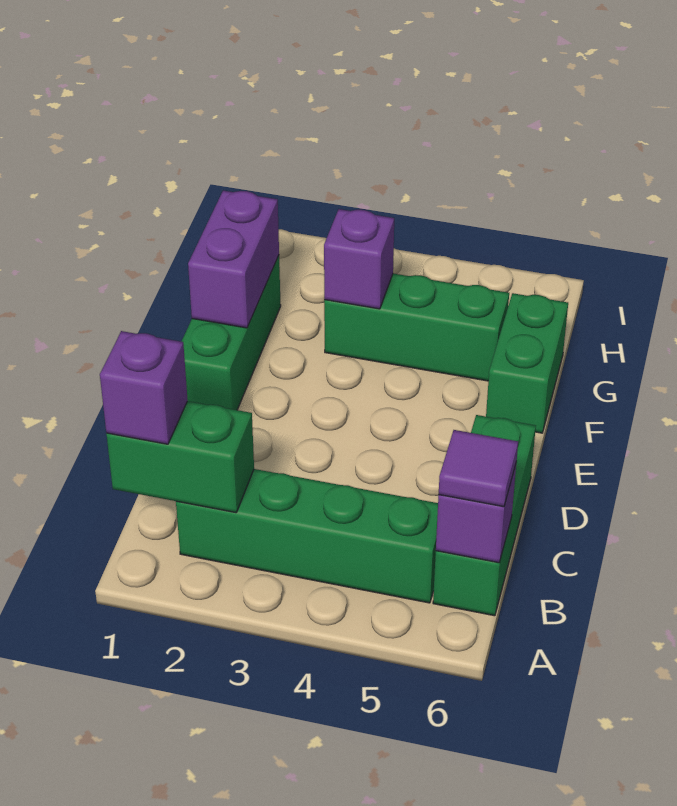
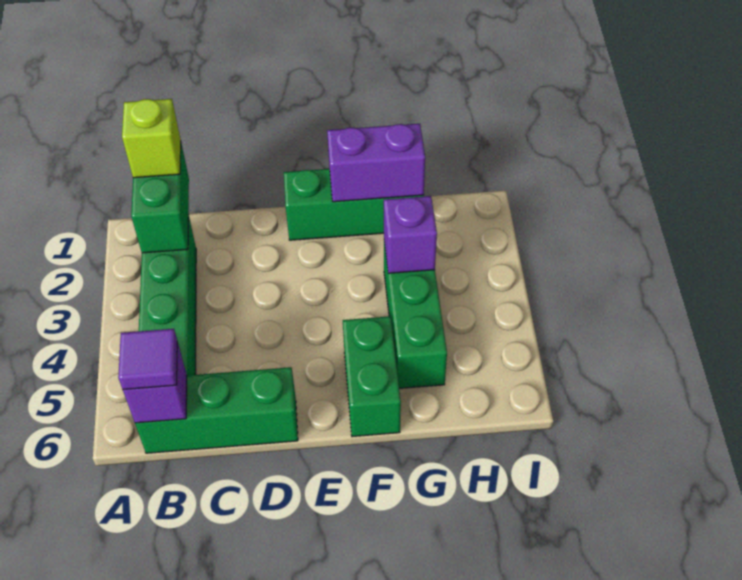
purple 1x1 brick [100,331,188,444] -> lime 1x1 brick [122,99,181,178]
green 1x2 brick [486,293,568,433] -> green 1x2 brick turned to [343,316,401,437]

